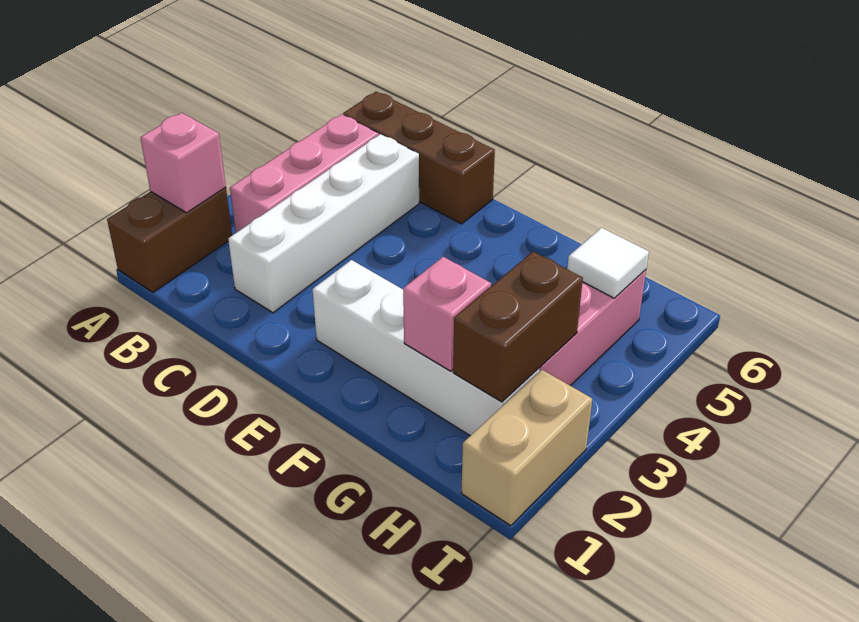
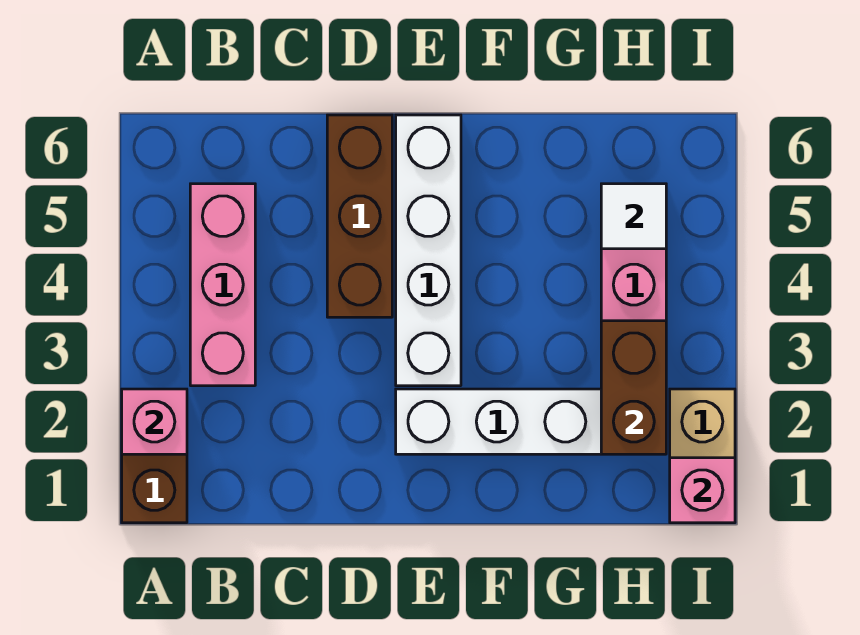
brown 1x3 brick [343,92,495,224] -> brown 1x3 brick turned to [327,115,392,317]
white 1x4 brick [228,134,419,313] -> white 1x4 brick moved to [396,115,461,386]
pink 1x1 brick [403,257,491,371] -> pink 1x1 brick moved to [670,458,735,523]

